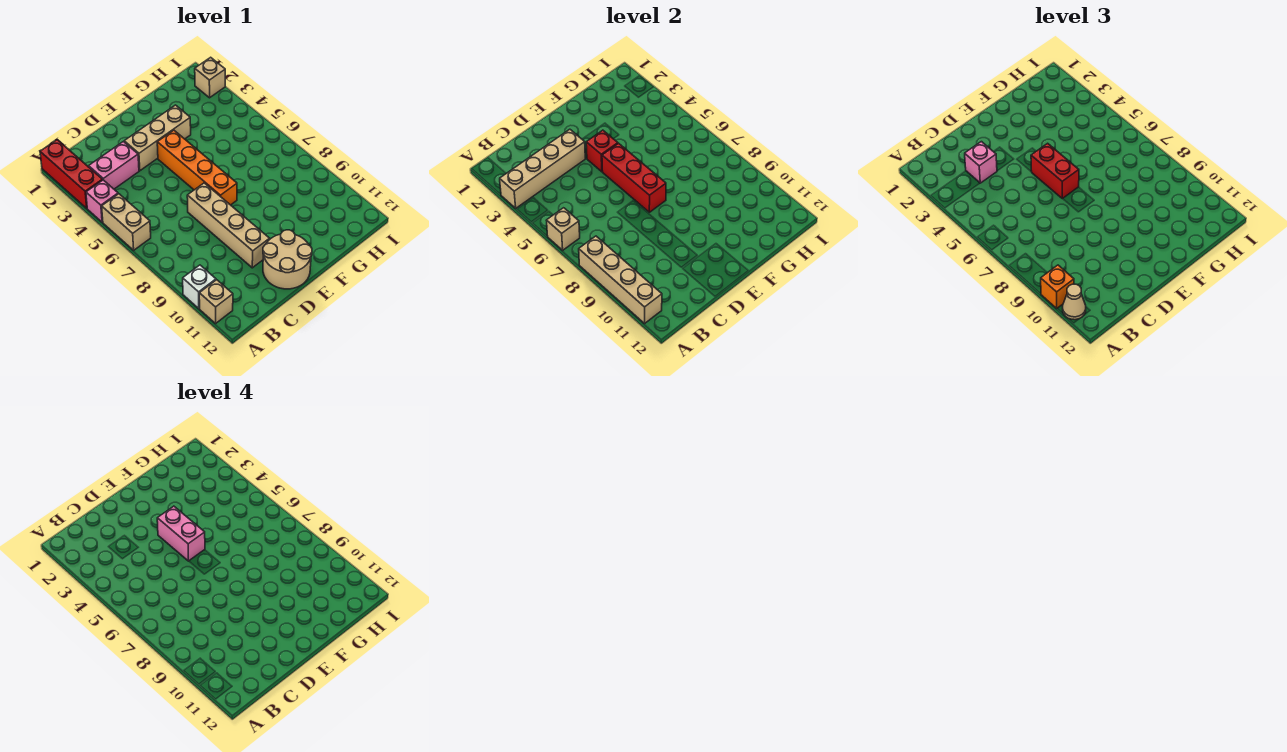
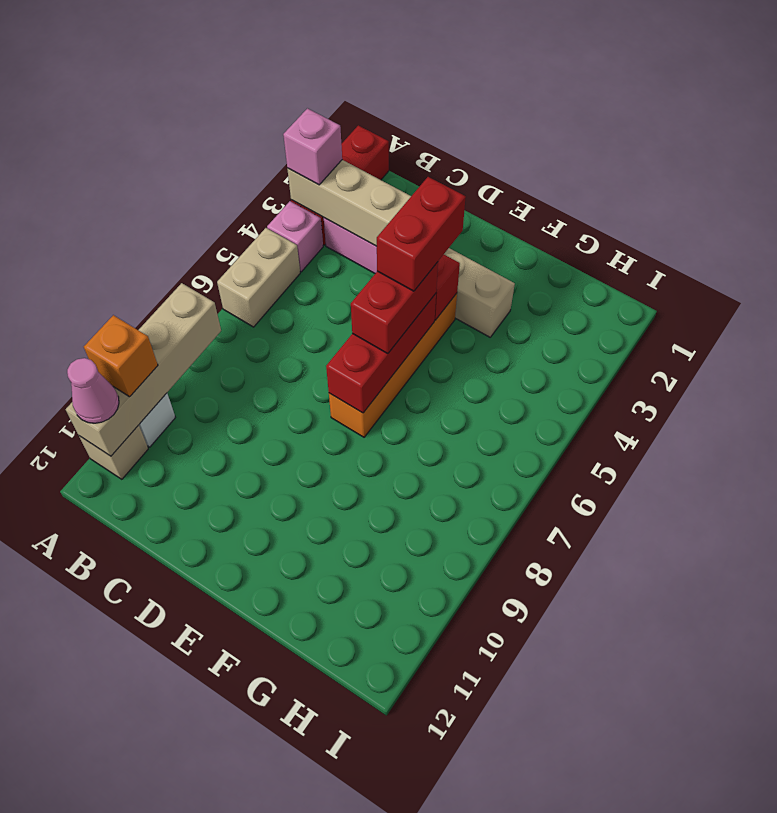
tan 1x1 brick [546,208,580,250] -> none
tan 1x1 cone [1063,284,1086,320] -> pink 1x1 cone [67,358,119,423]
pink 1x1 brick [965,142,997,183] -> pink 1x1 brick moved to [283,108,342,185]
tan 1x4 brick [187,183,270,268] -> none
tan 2x2 round brick [263,230,312,289] -> none
pink 1x2 brick [157,506,205,561] -> red 1x2 brick [376,177,466,291]
tan 1x1 brick [195,57,225,98] -> none

